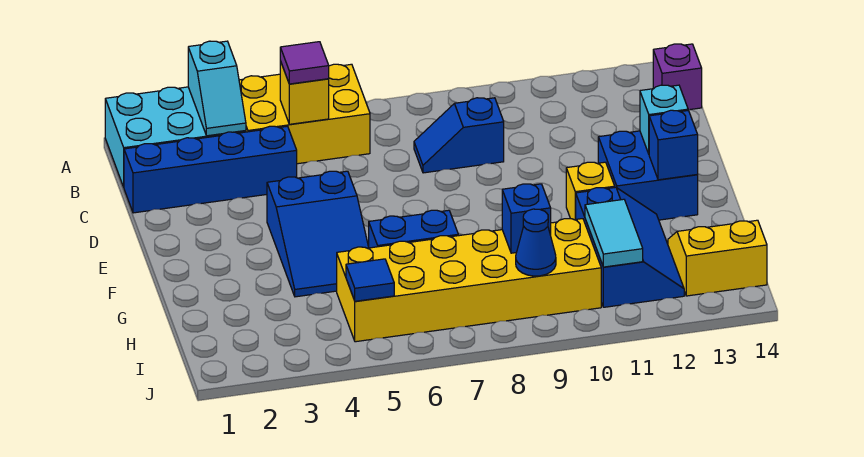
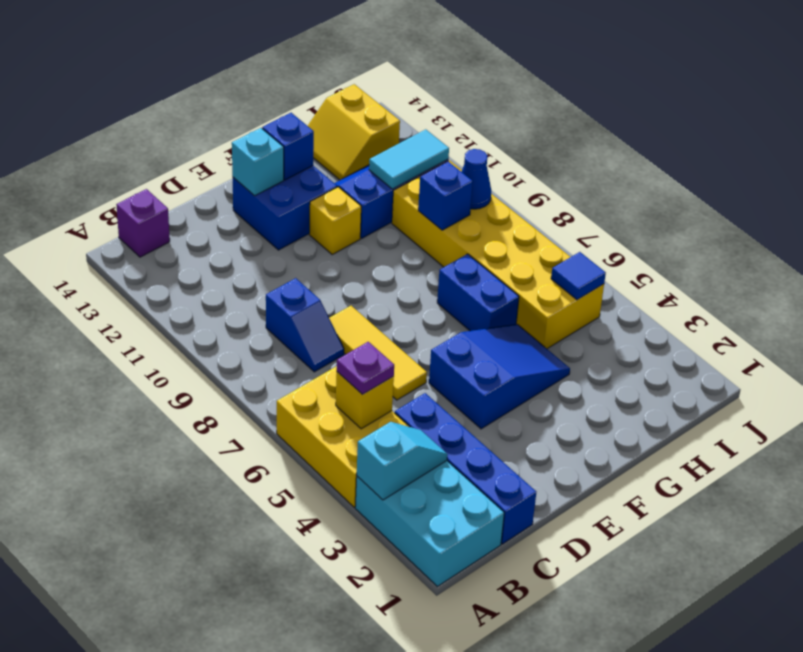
purple 1x1 tile [280,42,329,84] -> purple 1x1 plate [337,342,394,394]
none -> yellow 1x3 tile [329,306,427,400]

